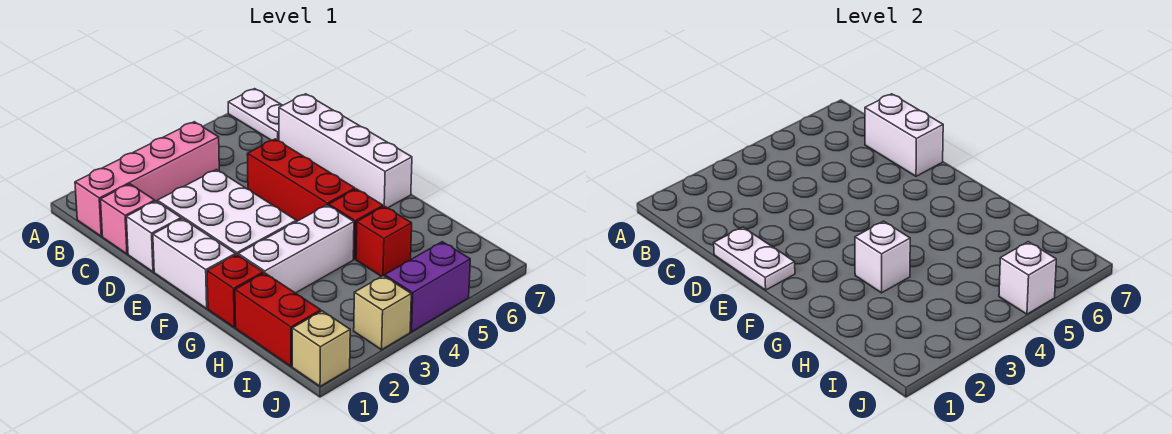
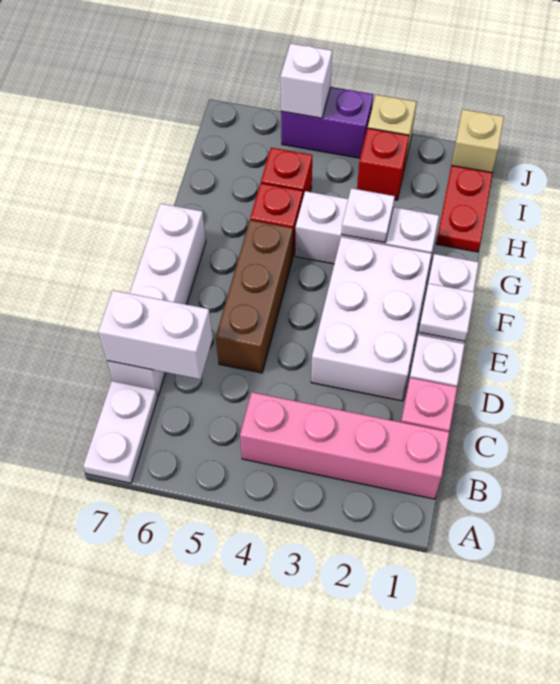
white 1x2 brick [865,94,943,176] -> white 1x2 brick turned to [98,290,213,379]
white 1x2 plate [714,227,795,290] -> white 1x1 plate [419,283,475,341]
red 1x3 brick [247,139,355,222] -> brown 1x3 brick [216,220,293,373]
red 1x1 brick [207,255,263,327] -> red 1x1 brick moved to [357,128,409,200]
white 1x1 brick [855,221,910,293] -> white 1x1 plate [341,188,395,243]
red 1x2 brick [235,273,321,366] -> red 1x2 plate [436,165,493,252]

